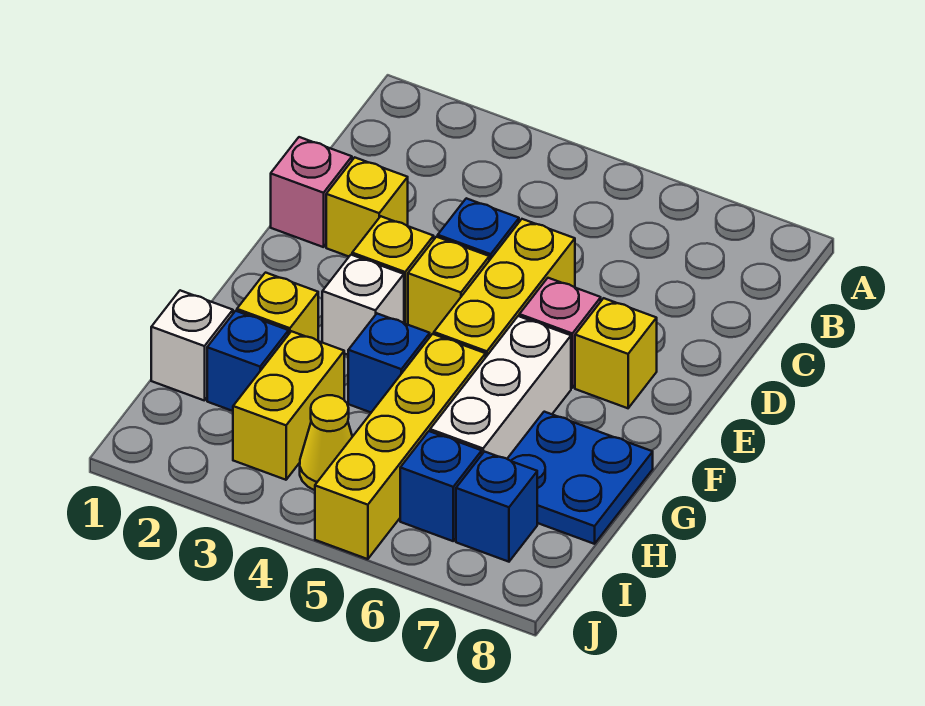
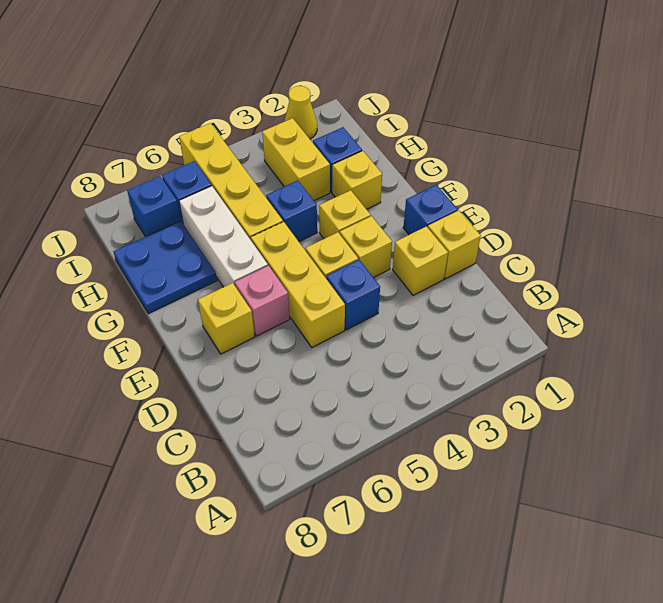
pink 1x1 brick [271,137,352,247] -> yellow 1x1 brick [428,210,481,279]
none -> blue 1x1 brick [403,185,458,235]
white 1x1 brick [322,255,404,355] -> yellow 1x1 brick [319,190,371,239]
white 1x1 brick [151,290,233,401] -> none
yellow 1x1 cone [300,395,352,490] -> yellow 1x1 cone moved to [285,86,317,139]

